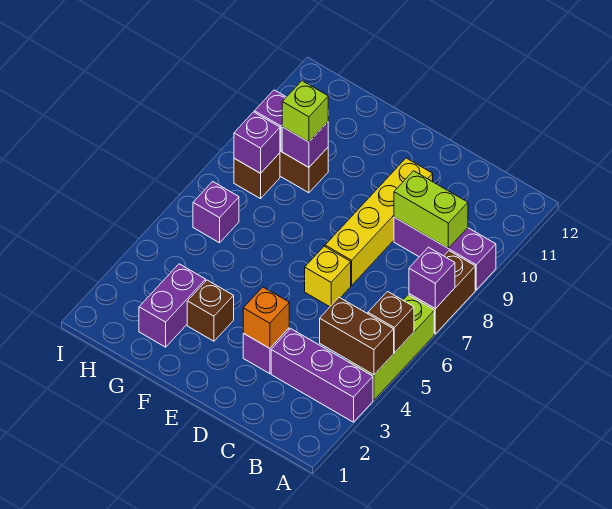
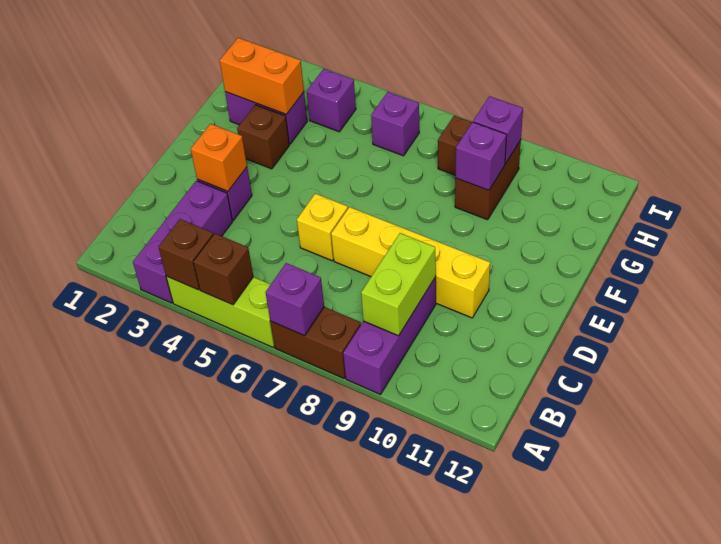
brown 1x2 brick [320,297,394,375] -> brown 1x1 brick [158,219,213,290]
none -> orange 1x2 brick [220,38,304,115]
lime 1x1 brick [282,81,328,142] -> none
purple 1x1 brick [234,112,280,173] -> purple 1x1 brick moved to [307,69,356,132]

